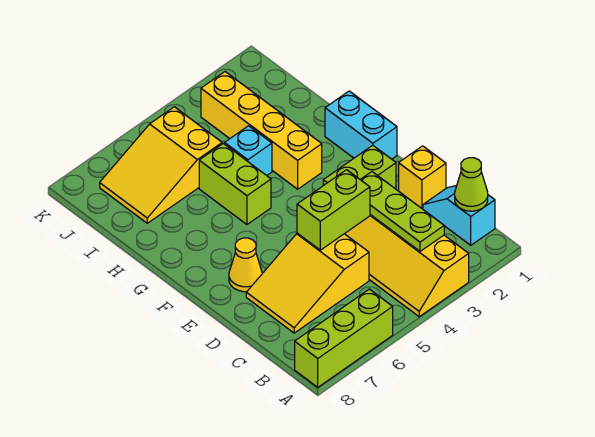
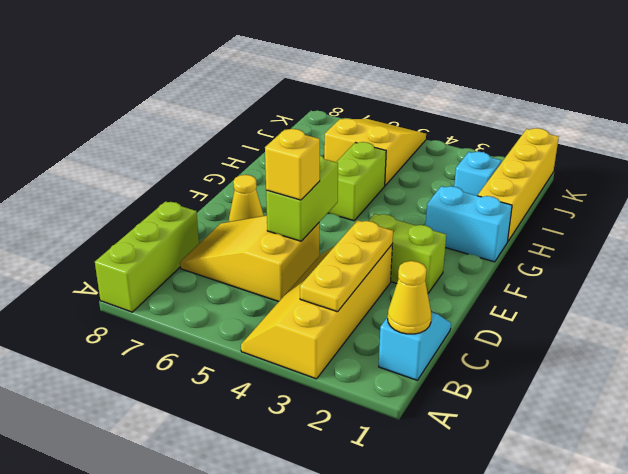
lime 1x3 brick [295,289,393,387] -> lime 1x3 brick turned to [95,201,199,312]
lime 1x1 cone [455,158,488,211] -> yellow 1x1 cone [388,261,431,334]
lime 1x3 plate [360,172,444,251] -> yellow 1x3 plate [300,220,393,312]
yellow 1x1 brick [399,146,446,209] -> yellow 1x1 brick moved to [265,129,320,200]
lime 1x2 brick [297,170,370,250] -> lime 1x2 brick turned to [266,155,338,241]
cyan 1x2 brick [325,91,397,159] -> cyan 1x2 brick turned to [426,186,512,262]
yellow 1x4 brick [201,72,322,189] -> yellow 1x4 brick moved to [478,128,559,242]
cyan 1x1 brick [225,126,272,176] -> cyan 1x1 brick moved to [454,152,501,196]
yellow 2x3 slope [100,107,222,223] -> yellow 2x3 slope turned to [324,119,426,186]

